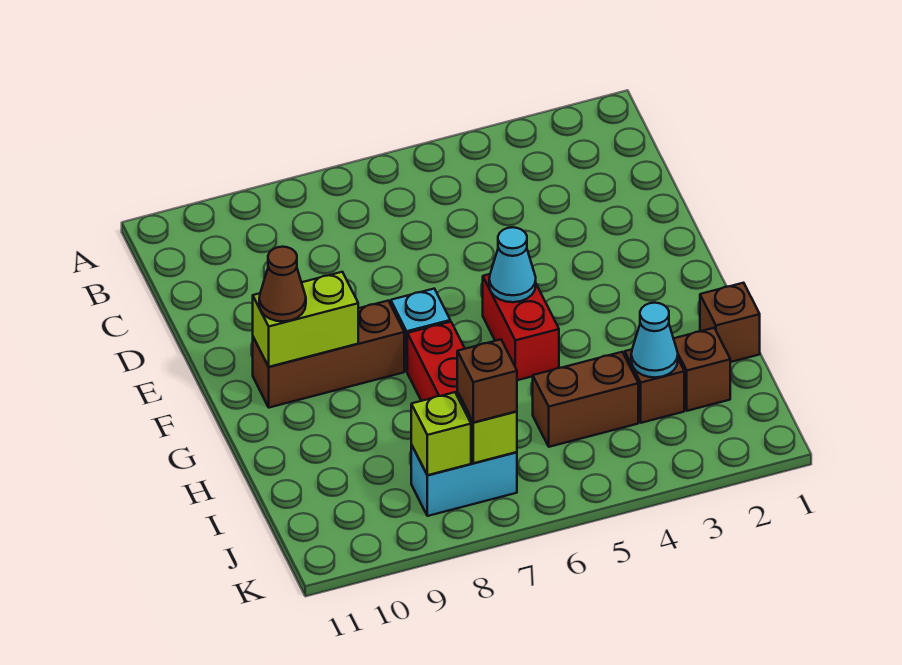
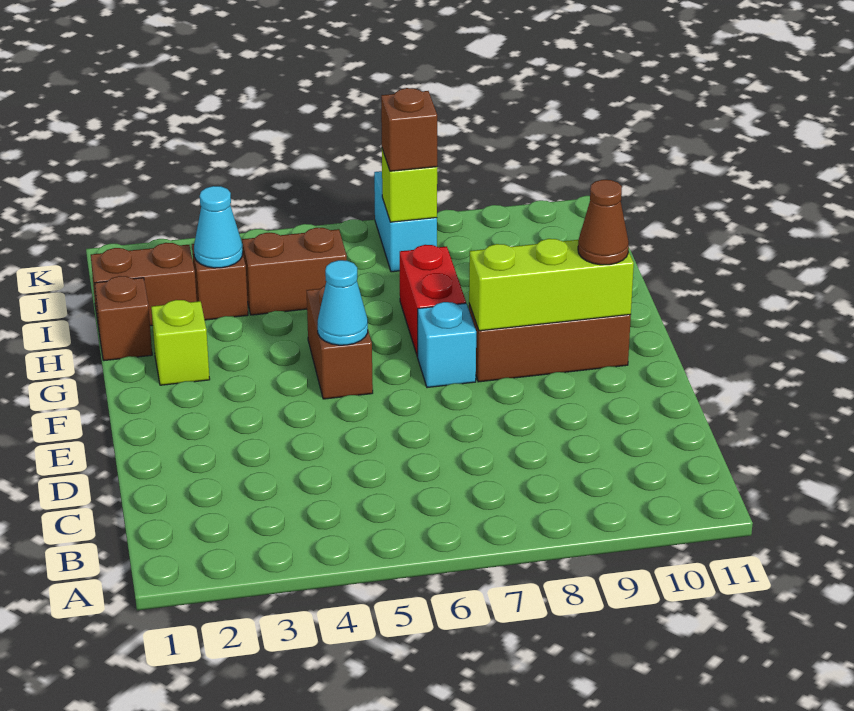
red 1x2 brick [483,274,559,380] -> brown 1x2 brick [306,286,373,399]
lime 1x2 brick [253,272,358,367] -> lime 1x3 brick [469,239,634,331]
brown 1x1 brick [674,328,730,411] -> brown 1x2 brick [91,243,197,327]
cyan 1x2 brick [411,445,517,516] -> cyan 1x2 brick turned to [374,171,437,272]
lime 1x1 brick [411,392,471,475] -> lime 1x1 brick moved to [151,300,210,385]

